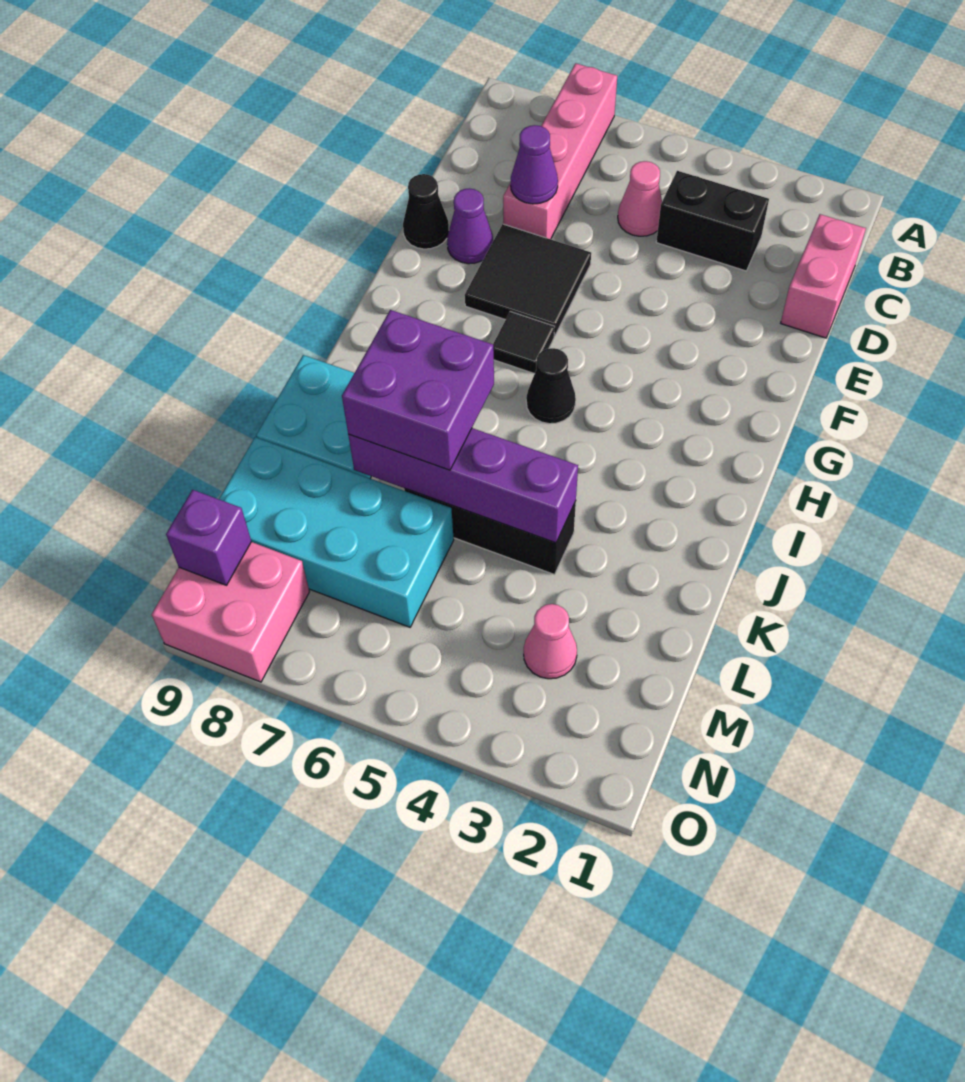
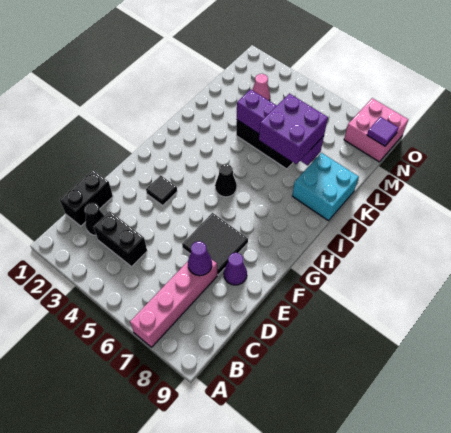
pink 1x2 brick [781,214,866,338] -> black 1x2 brick [60,170,113,226]
pink 1x1 cone [618,161,662,236] -> none
black 1x1 cone [403,174,449,249] -> black 1x1 cone moved to [85,203,104,235]
black 1x1 tile [493,312,555,374] -> black 1x1 tile moved to [146,175,177,205]
cyan 2x4 brick [219,437,454,627] -> none
purple 1x1 brick [166,490,251,585] -> purple 1x1 tile [367,117,398,146]

